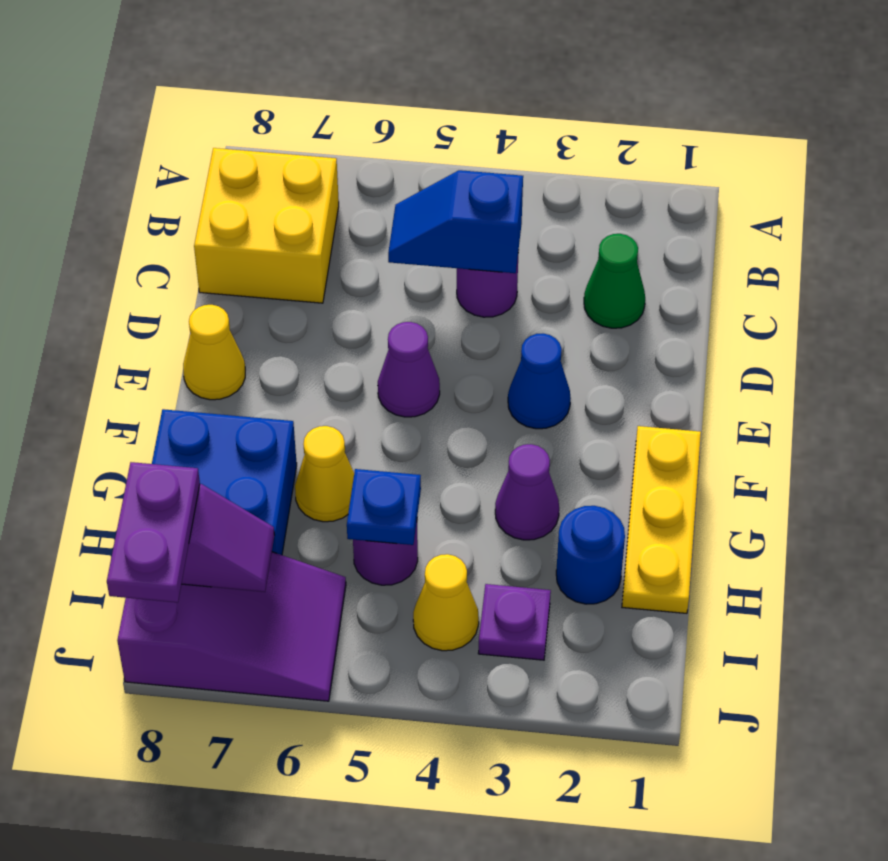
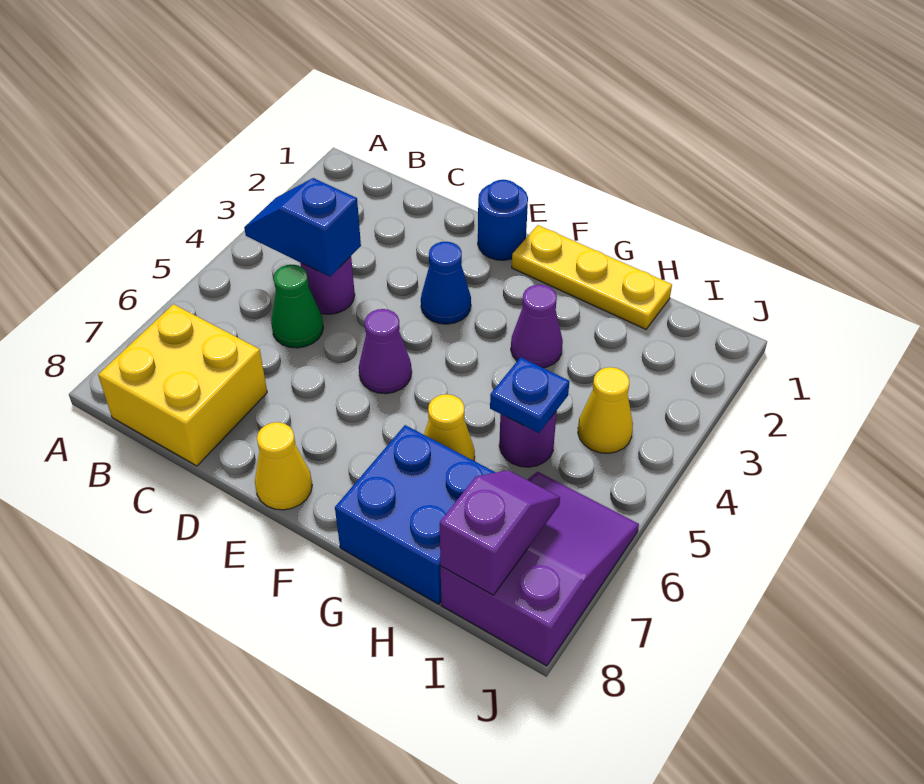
green 1x1 cone [584,234,645,328] -> green 1x1 cone moved to [271,265,323,348]
blue 1x2 slope [388,170,523,273] -> blue 1x2 slope turned to [244,178,361,277]
blue 1x1 round brick [556,506,625,604] -> blue 1x1 round brick moved to [478,180,528,260]
purple 1x1 plate [478,584,551,660] -> none
purple 1x2 plate [107,462,200,602] -> none

